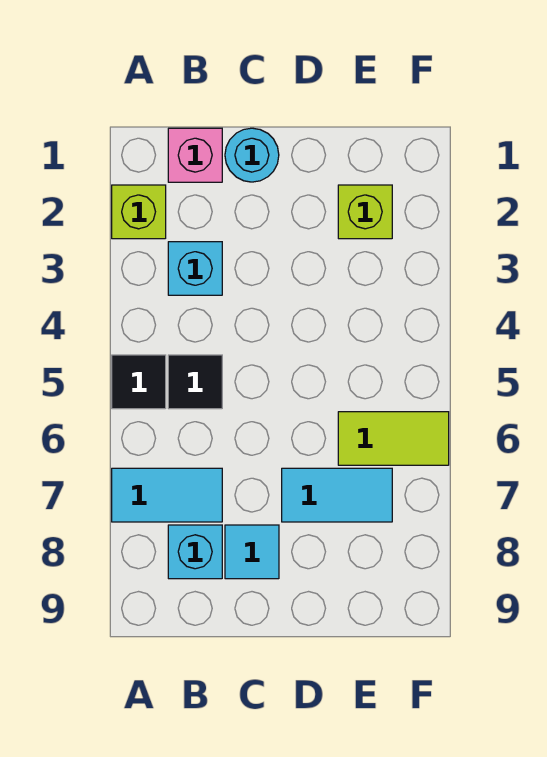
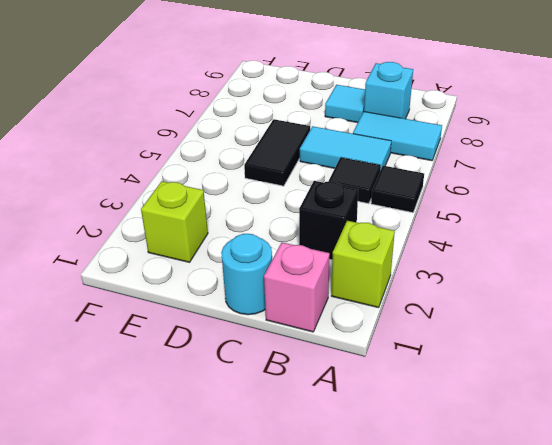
cyan 1x1 brick [168,242,222,295] -> black 1x1 brick [299,181,358,260]
none -> black 1x2 tile [244,119,310,186]
cyan 1x2 tile [282,468,392,522] -> cyan 1x2 tile moved to [300,126,391,171]
lime 1x2 tile [338,412,449,465] -> none

